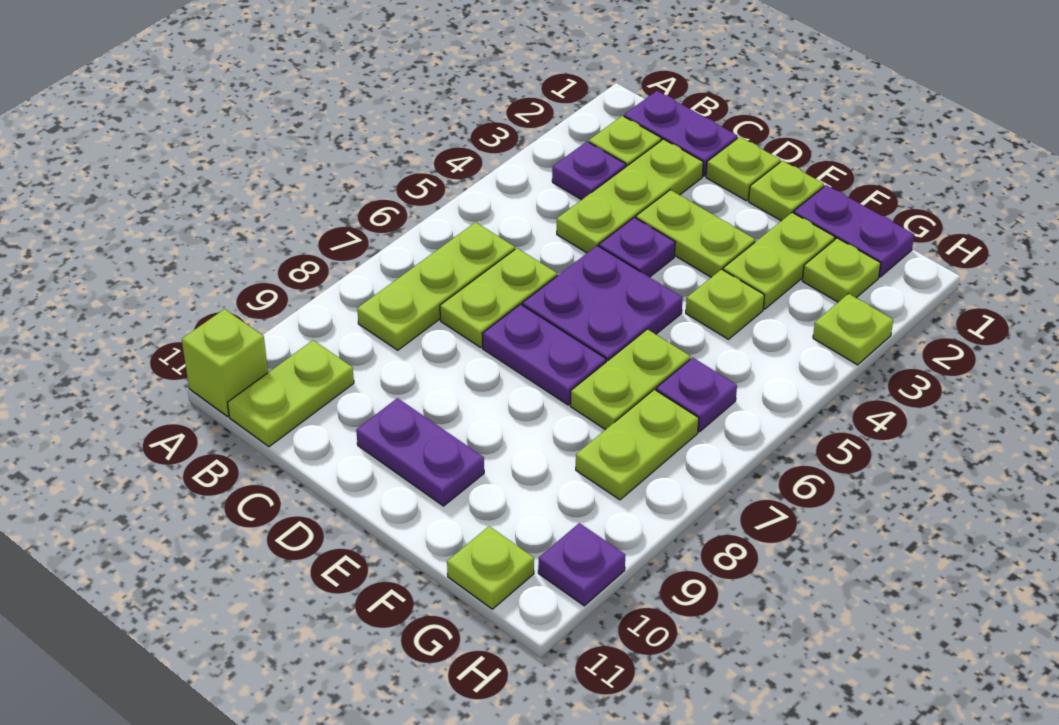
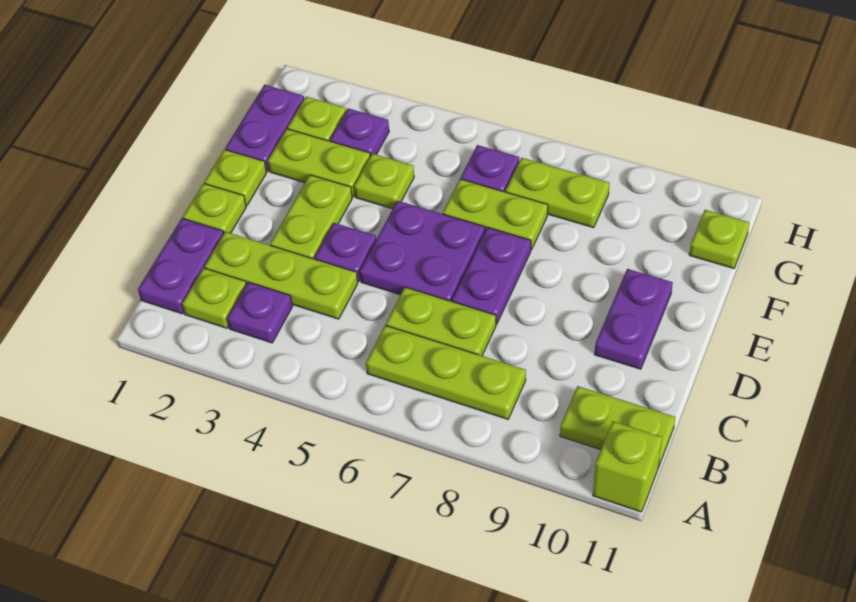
lime 1x1 plate [813,294,893,365] -> none
purple 1x1 plate [538,523,625,606] -> purple 1x1 plate moved to [330,108,389,156]

